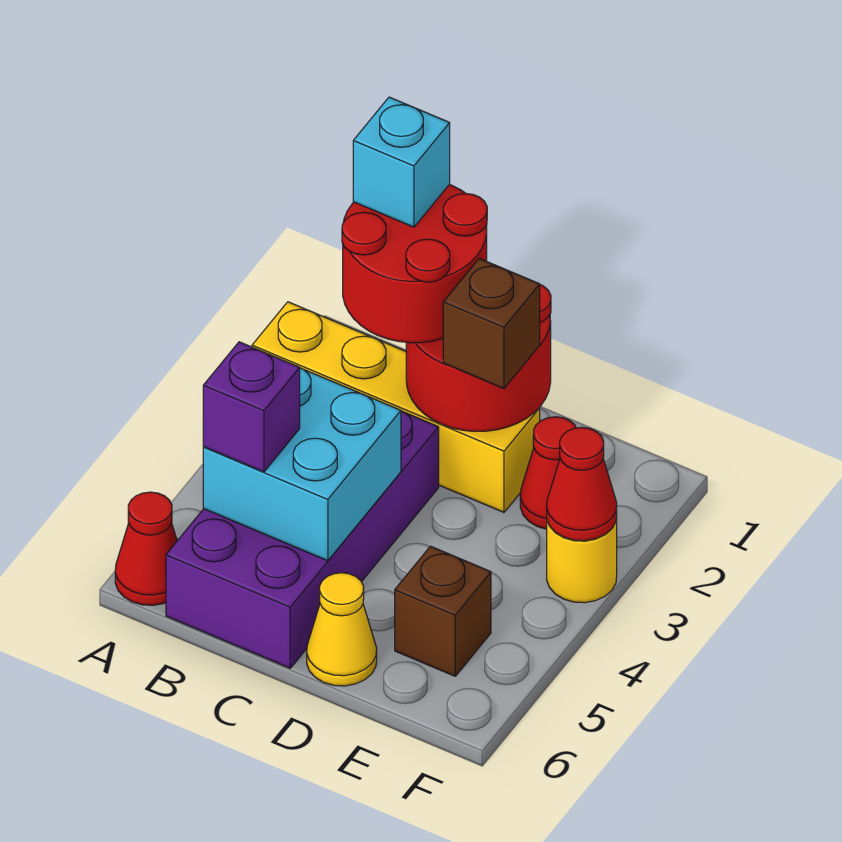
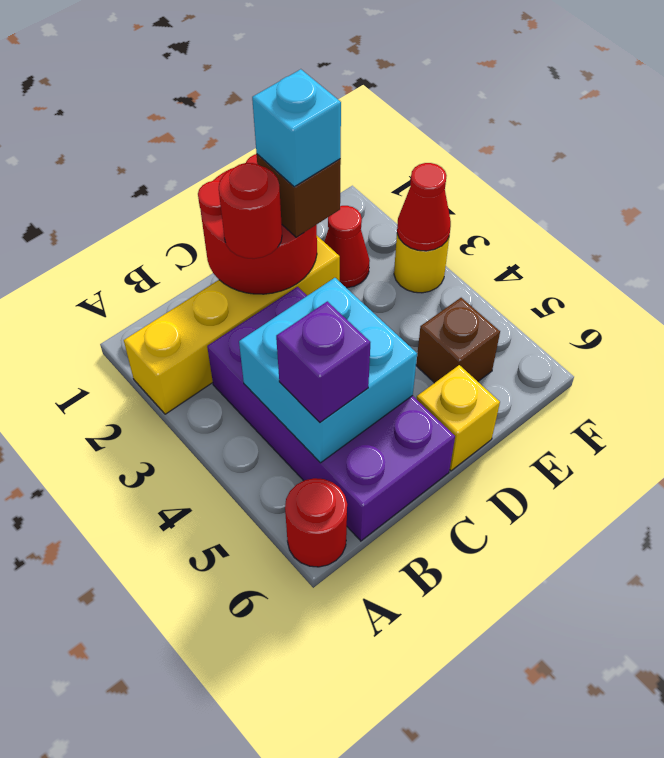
red 1x1 cone [115,492,177,605] -> red 1x1 round brick [285,478,347,567]
red 2x2 round brick [342,185,487,343] -> red 1x1 round brick [219,163,282,259]
cyan 1x1 brick [353,97,450,227] -> cyan 1x1 brick moved to [252,69,341,187]
yellow 1x1 cone [307,573,377,686] -> yellow 1x1 brick [417,365,500,471]

